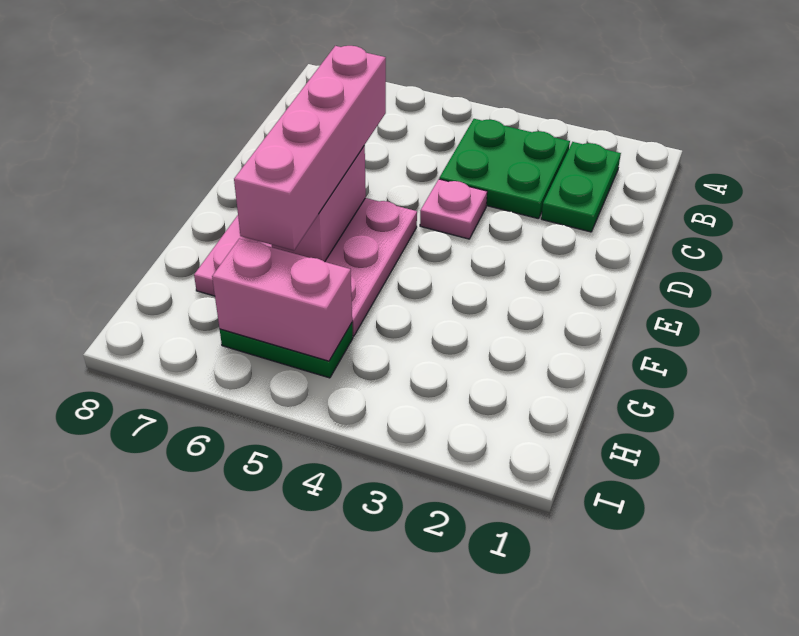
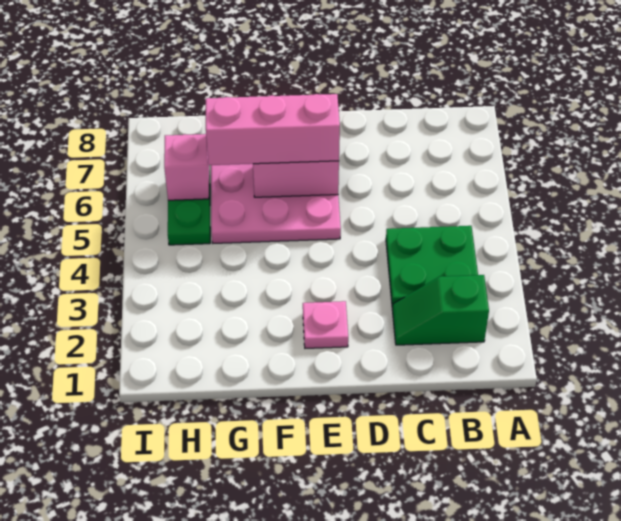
green 1x2 plate [541,142,621,232] -> green 1x2 slope [392,275,489,345]
pink 1x1 plate [420,179,487,239] -> pink 1x1 plate moved to [303,301,348,348]
pink 1x4 brick [234,46,386,251] -> pink 1x3 brick [206,94,340,165]
pink 1x2 brick [212,239,352,361] -> pink 1x1 brick [164,134,209,200]

